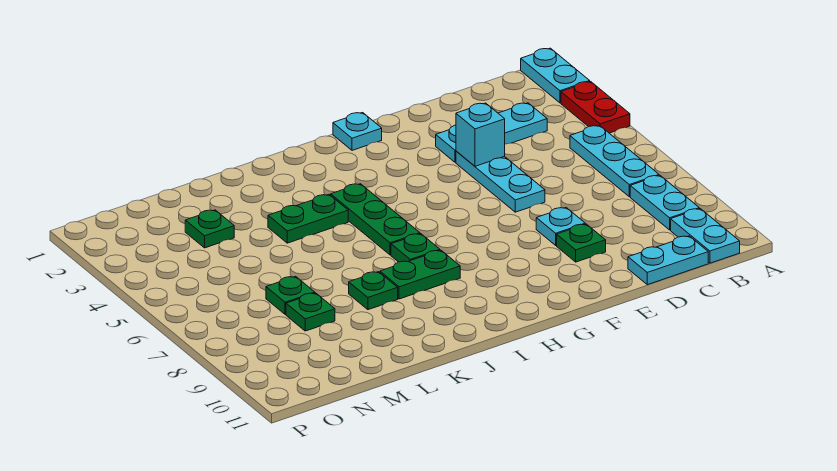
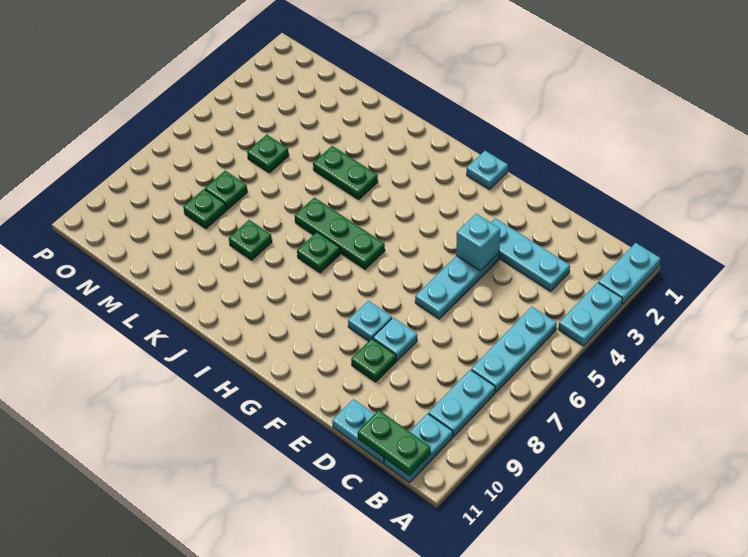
red 1x2 plate [561,82,630,133] -> cyan 1x2 plate [558,283,623,346]
none -> cyan 1x1 plate [348,301,392,341]
green 1x3 plate [331,184,420,255] -> green 1x3 plate turned to [295,198,385,269]
green 1x2 plate [380,250,460,299] -> green 1x2 plate moved to [358,410,431,476]
green 1x1 plate [185,210,234,248] -> green 1x1 plate moved to [247,135,289,173]

